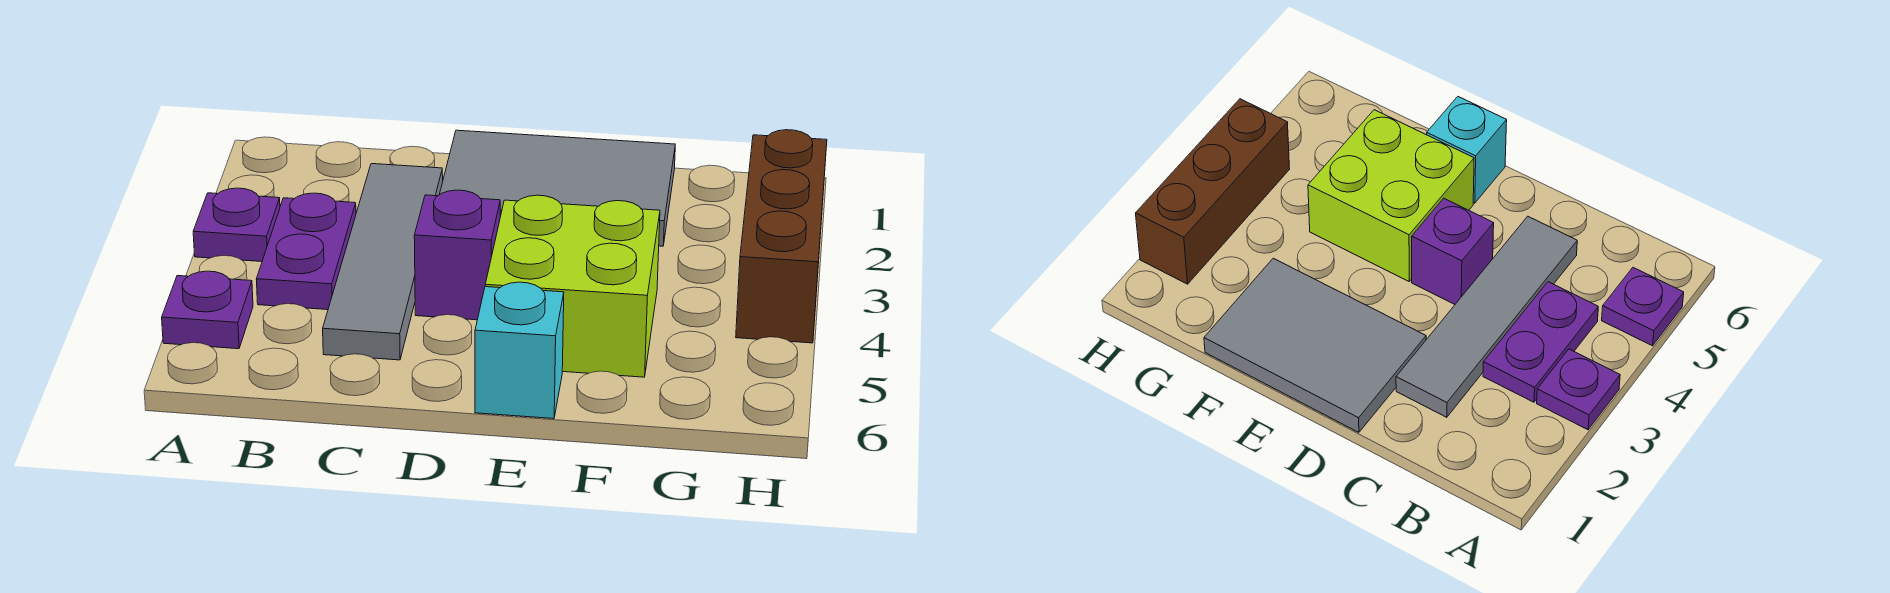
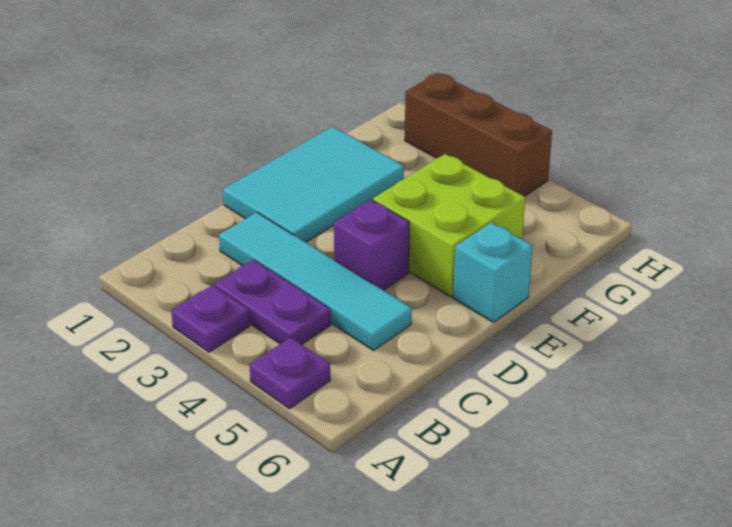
grey 1x4 tile [323,164,443,360] -> cyan 1x4 tile [219,212,412,351]
grey 2x3 tile [439,130,675,246] -> cyan 2x3 tile [223,127,404,242]

